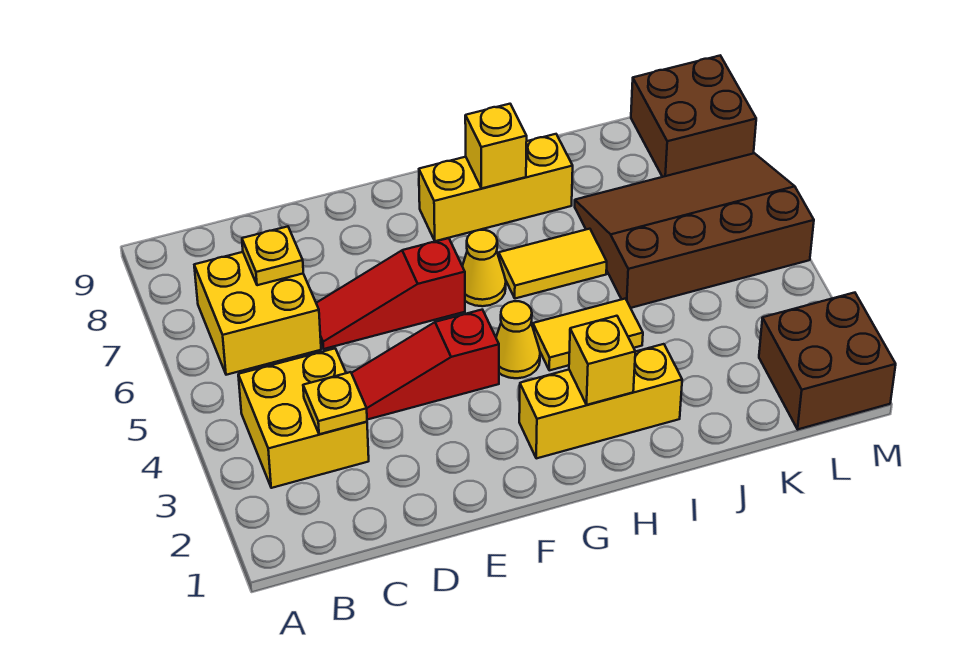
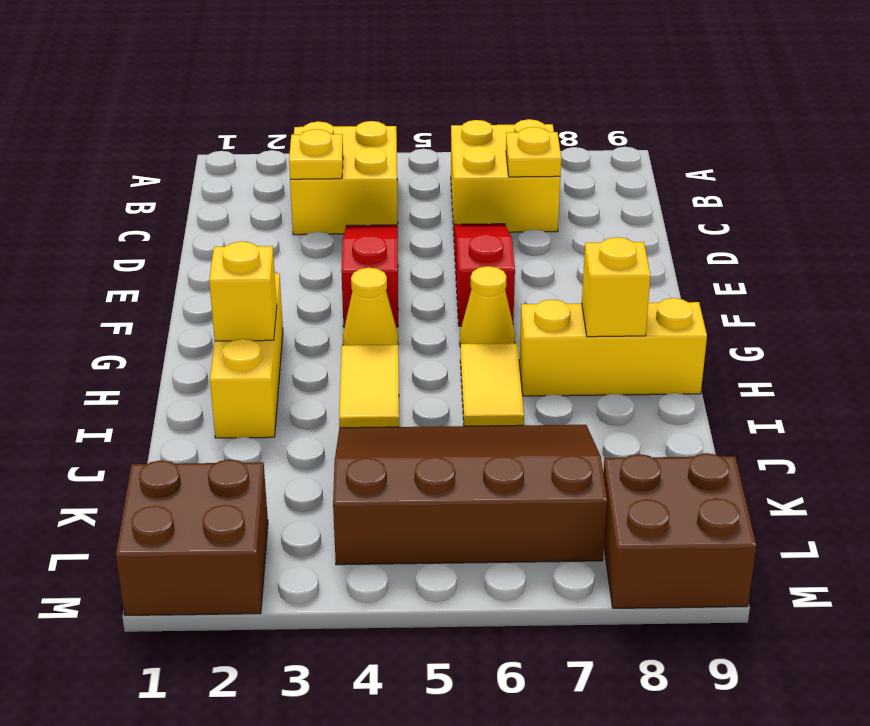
yellow 1x3 brick [419,134,573,241] -> yellow 1x3 brick turned to [519,298,707,396]
brown 3x4 slope [575,153,814,308] -> brown 3x4 slope turned to [333,425,607,565]

